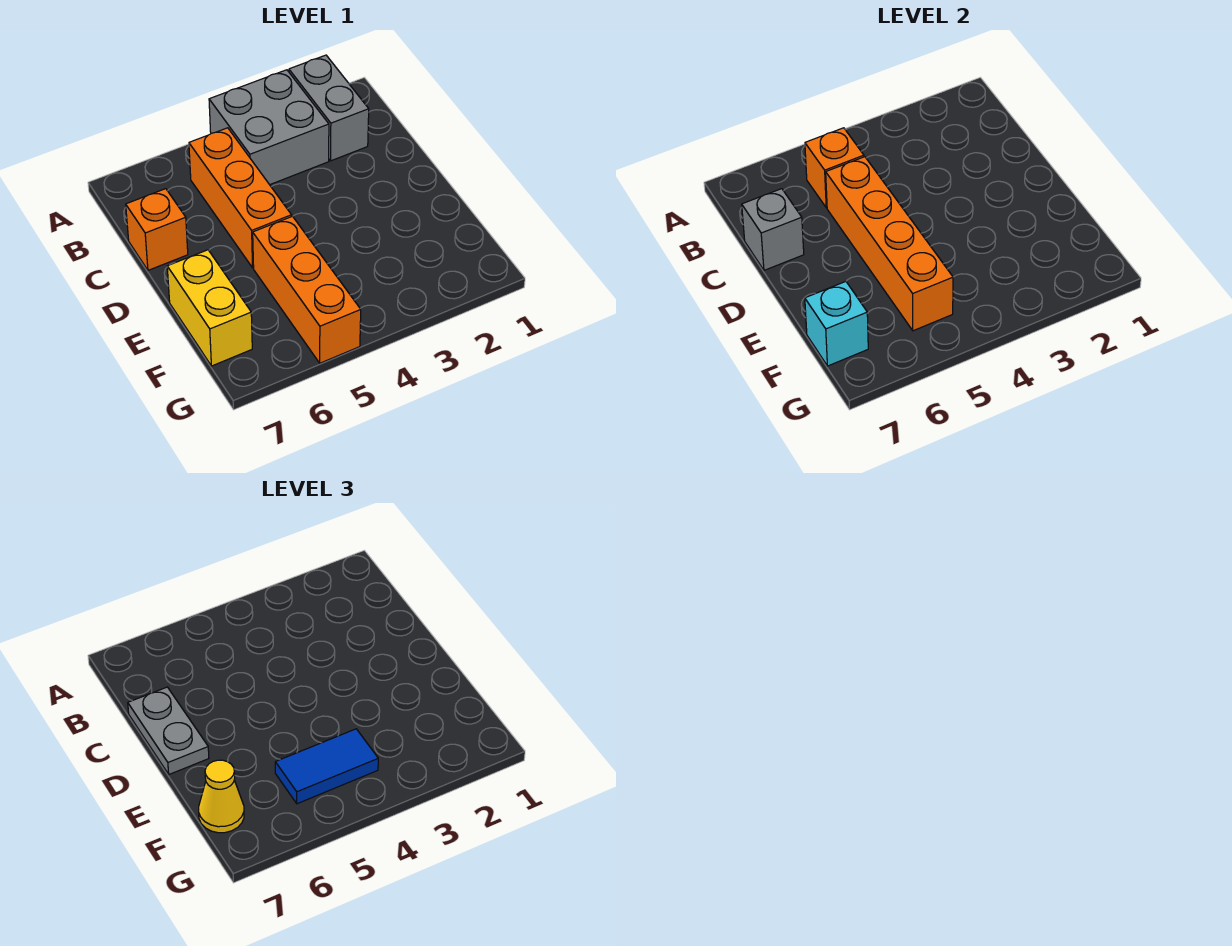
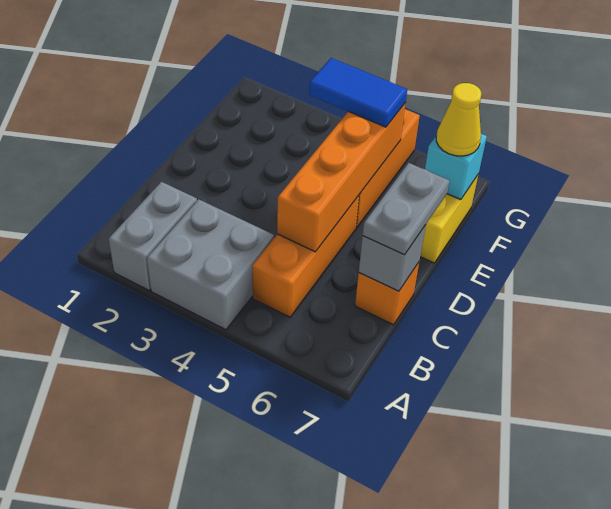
orange 1x1 brick [805,128,864,208] -> none

